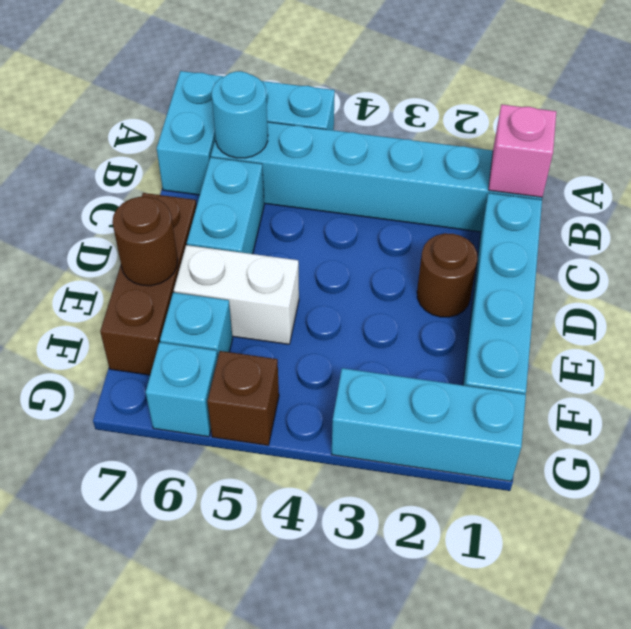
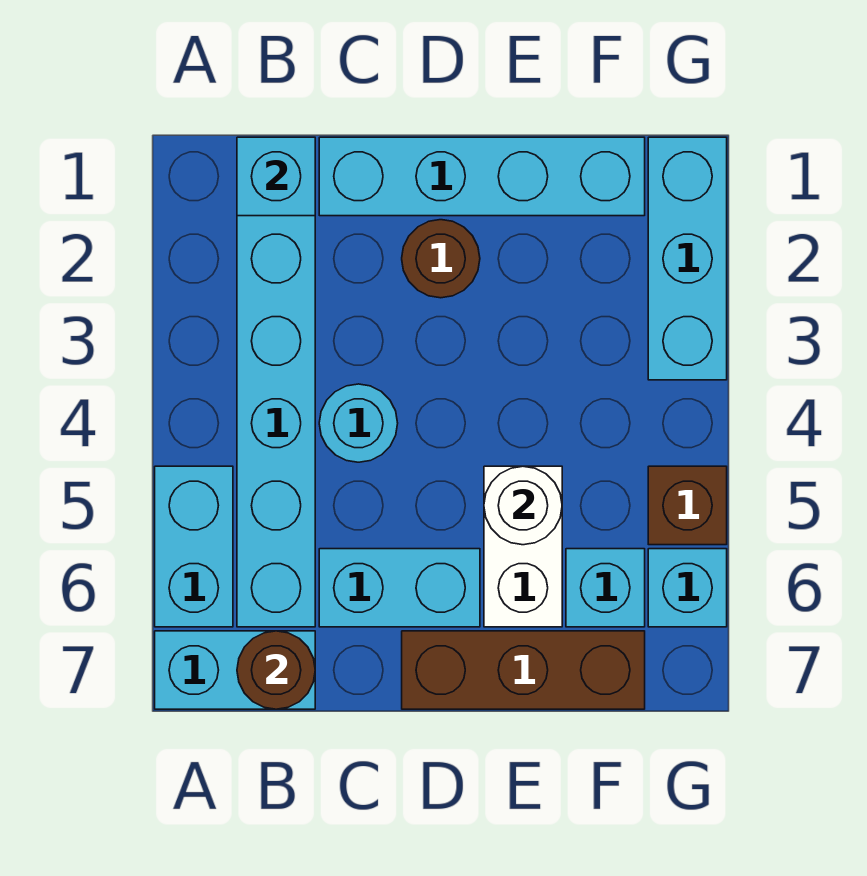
pink 1x1 brick [488,104,556,197] -> cyan 1x1 brick [237,137,315,216]
cyan 1x1 round brick [212,71,268,158] -> cyan 1x1 round brick moved to [319,384,398,462]
none -> white 1x1 round brick [484,466,562,545]
brown 1x1 round brick [112,197,178,286] -> brown 1x1 round brick moved to [237,631,315,709]

